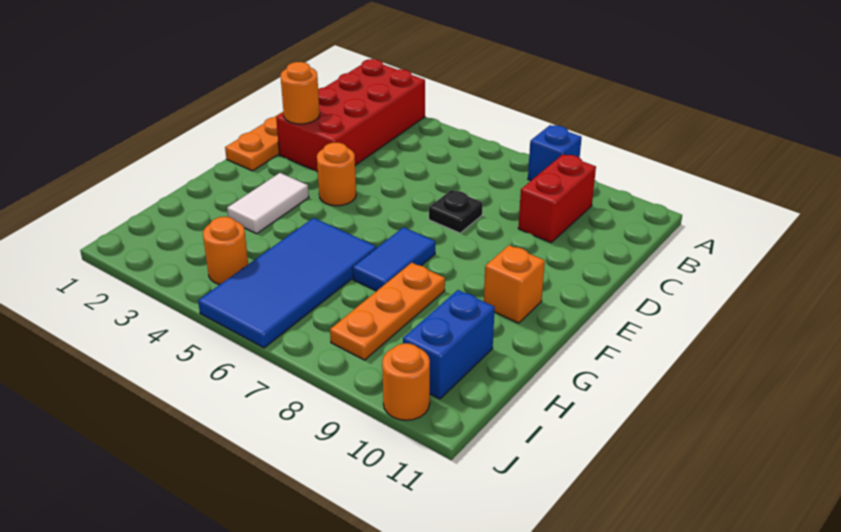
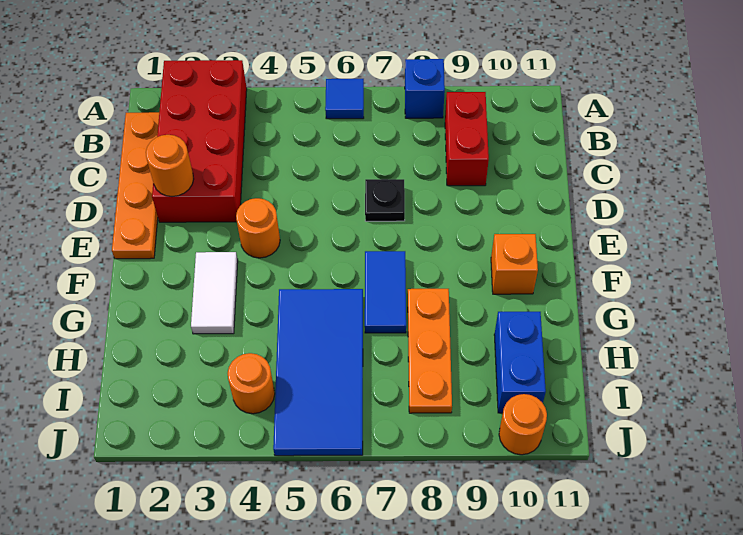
none -> blue 1x1 tile [325,79,364,119]

